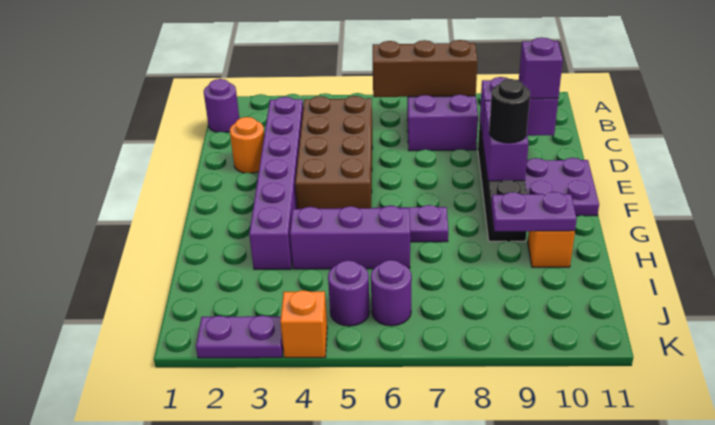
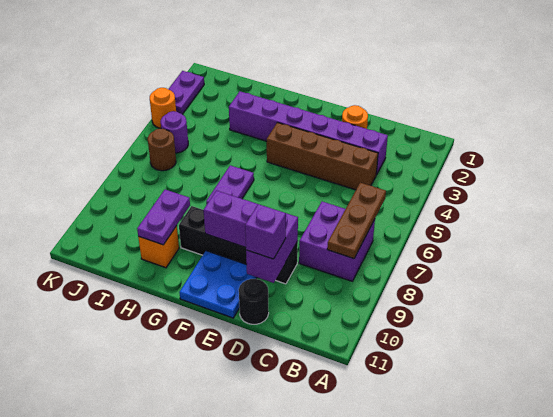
purple 1x1 round brick [204,79,239,133] -> none
brown 1x3 brick [373,40,478,97] -> brown 1x3 plate [327,183,386,259]
brown 2x4 brick [295,96,372,209] -> brown 1x4 brick [267,123,378,190]
purple 2x2 plate [525,158,599,216] -> blue 2x2 plate [179,251,257,318]
black 1x1 round brick [489,79,530,143] -> black 1x1 round brick moved to [239,279,269,324]
purple 1x3 brick [290,206,410,269] -> none
purple 1x1 round brick [371,260,412,326] -> brown 1x1 round brick [148,128,176,171]
orange 1x1 brick [280,290,327,358] -> orange 1x1 round brick [150,88,176,128]

